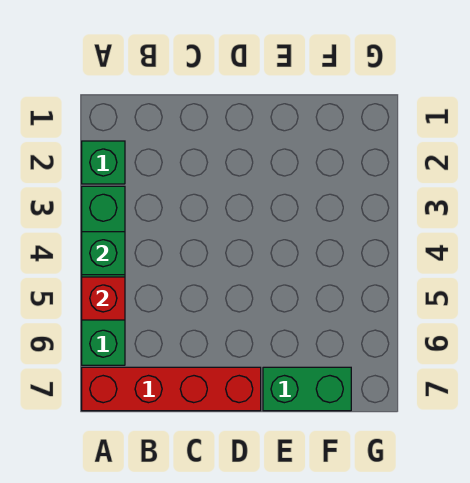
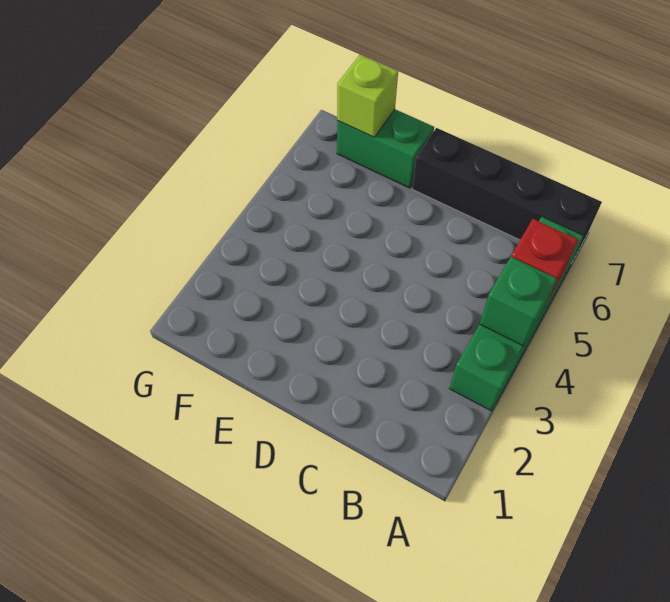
green 1x1 brick [82,141,125,184] -> none
red 1x4 brick [82,367,261,411] -> black 1x4 brick [412,128,602,258]
none -> lime 1x1 brick [337,55,398,137]

